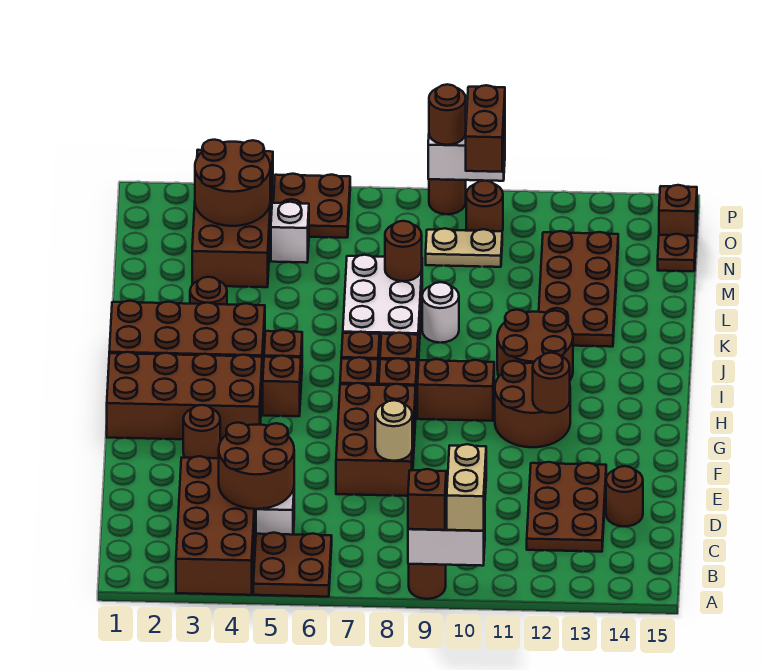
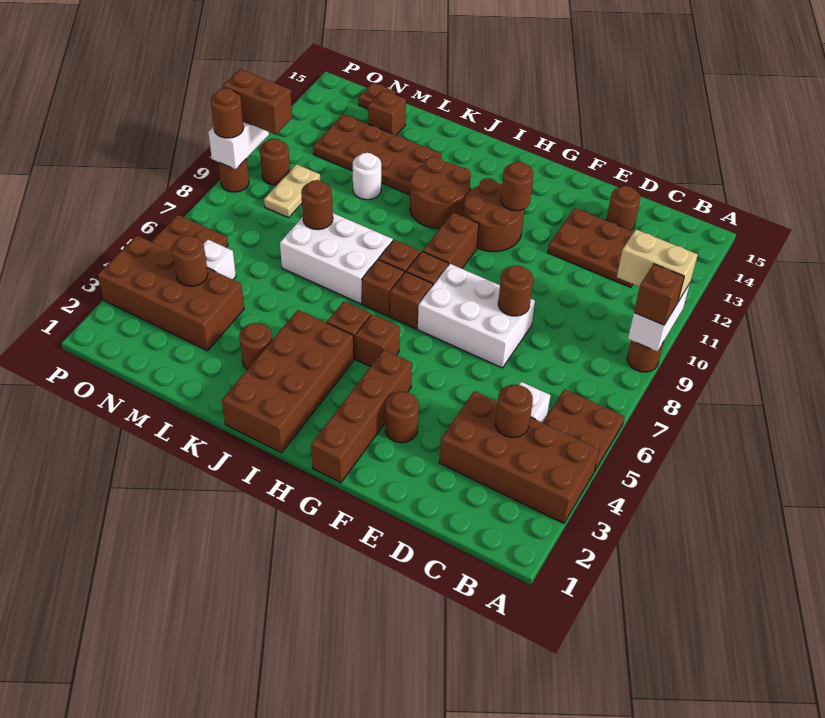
brown 2x2 round brick [219,422,294,509] -> brown 1x1 round brick [495,385,533,438]
brown 2x3 brick [336,383,416,496] -> white 2x3 brick [418,264,535,368]
tan 1x1 round brick [375,400,412,461] -> brown 1x1 round brick [498,265,533,316]
brown 2x4 brick [107,352,262,440] -> brown 1x4 brick [311,350,412,483]
white 1x1 round brick [422,282,459,343] -> white 1x1 round brick moved to [353,153,381,200]
brown 2x2 round brick [195,140,270,226] -> brown 1x1 round brick [172,236,208,286]
brown 1x1 brick [659,185,697,236] -> brown 1x1 brick moved to [368,90,406,135]

